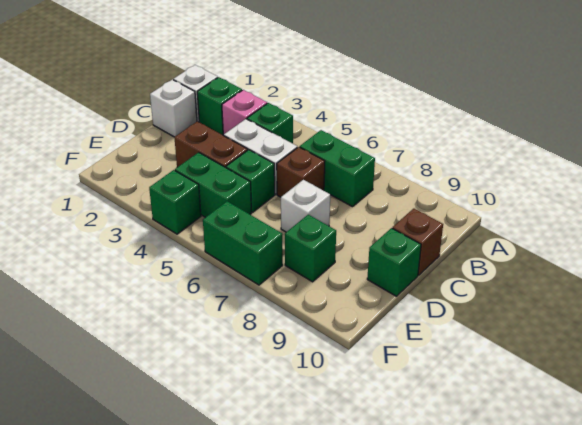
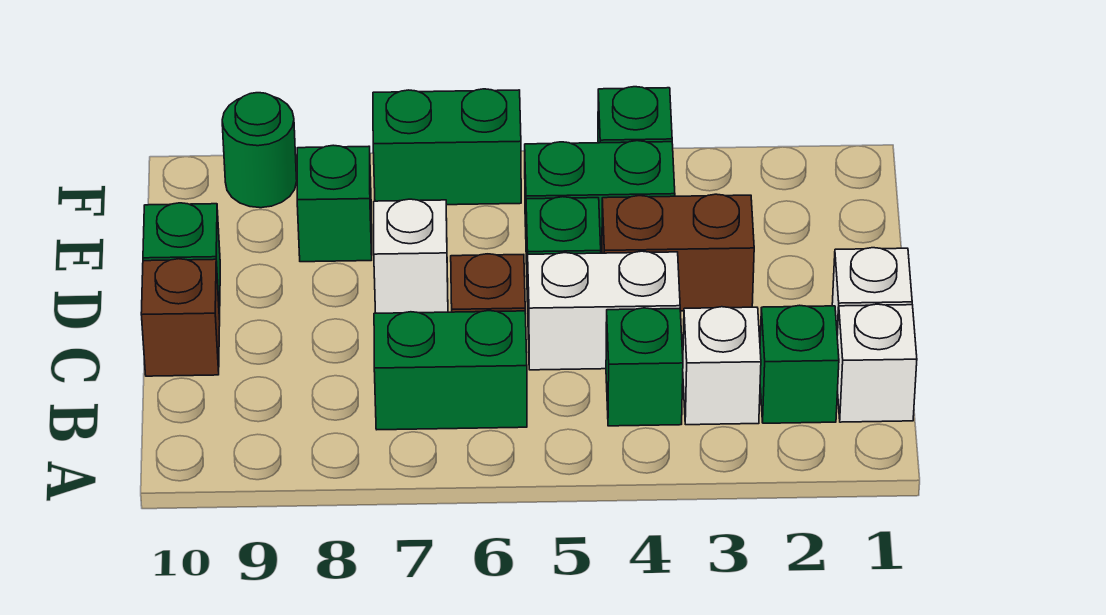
pink 1x1 brick [222,90,267,136] -> white 1x1 brick [683,307,761,425]
none -> green 1x1 round brick [222,93,297,208]

